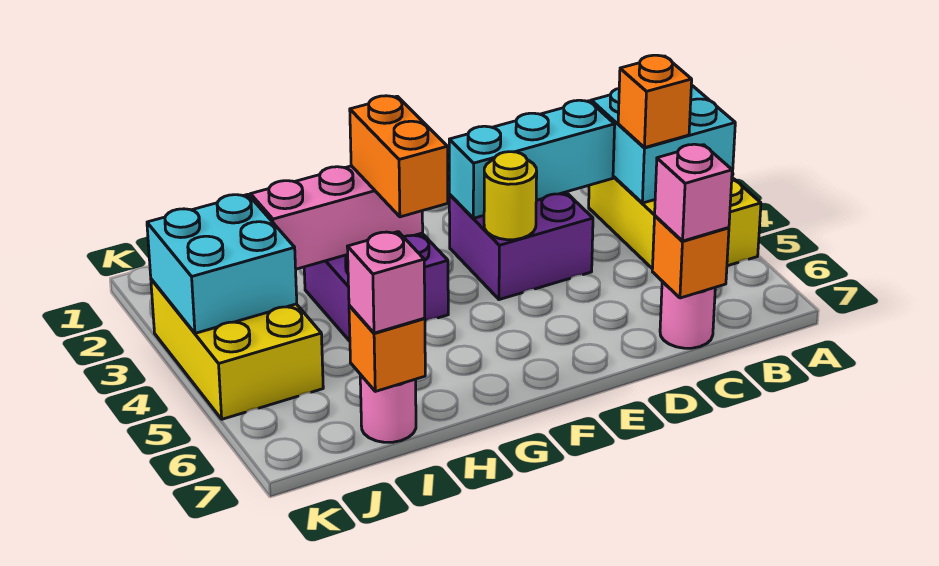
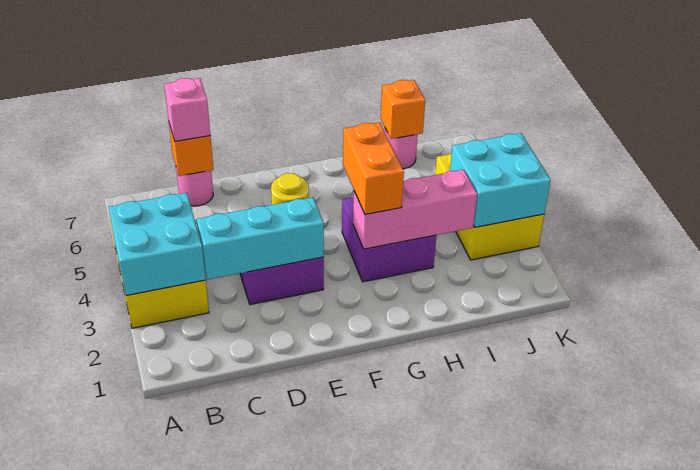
orange 1x1 brick [618,55,692,148] -> none
pink 1x1 brick [347,232,425,333] -> none

